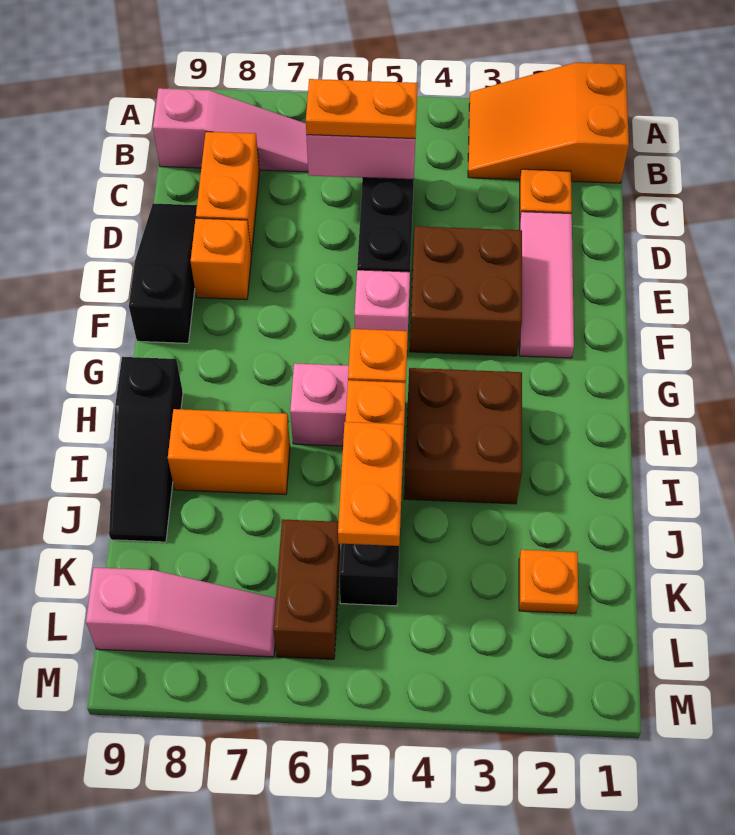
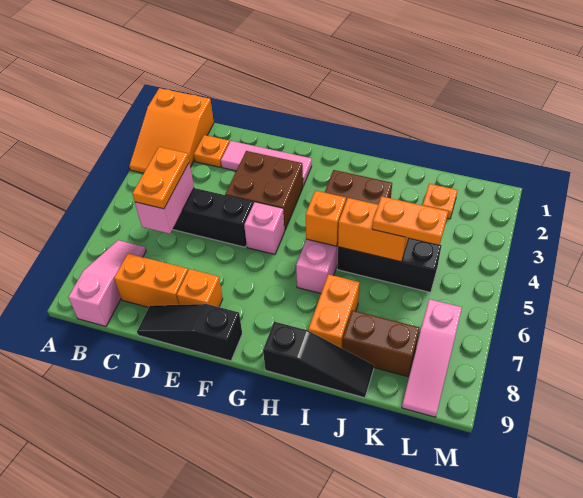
brown 1x2 brick [273,519,341,659] -> brown 1x2 brick moved to [342,310,419,377]
pink 1x3 slope [86,568,276,657] -> pink 1x3 slope turned to [402,299,462,417]

